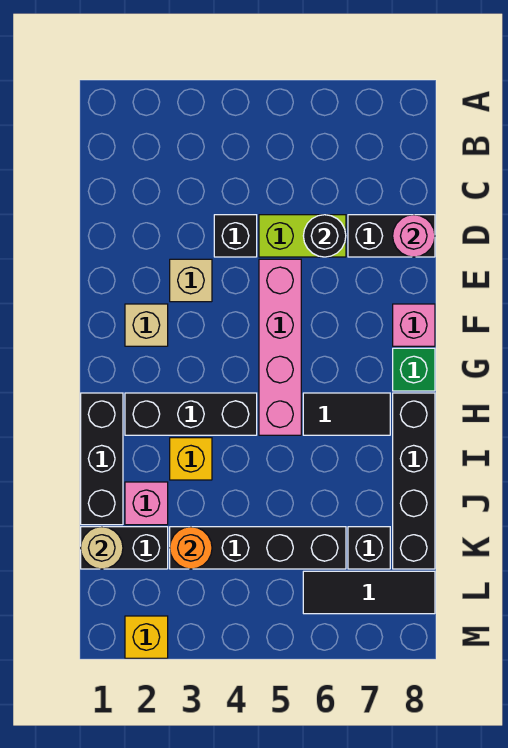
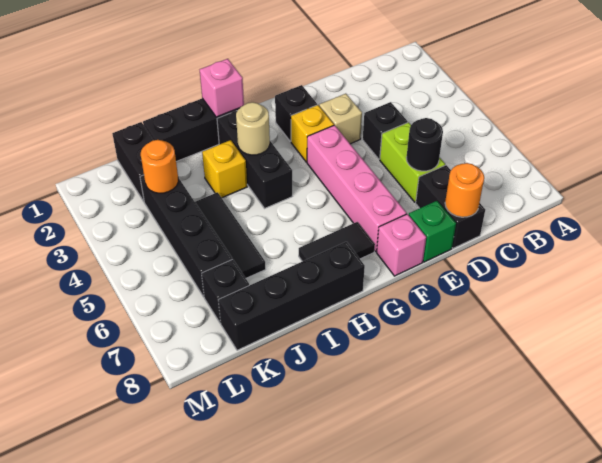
pink 1x1 round brick [393,215,435,257] -> orange 1x1 round brick [445,163,484,217]
pink 1x4 brick [259,259,301,435] -> pink 1x4 brick turned to [307,125,406,251]
tan 1x1 brick [125,304,168,346] -> black 1x1 brick [275,85,317,142]
green 1x1 brick [393,348,435,391] -> green 1x1 brick moved to [409,201,456,262]
black 1x2 tile [303,393,390,435] -> black 1x2 tile turned to [299,222,375,261]
pink 1x1 brick [125,482,168,525] -> pink 1x1 brick moved to [200,59,244,117]
tan 1x1 round brick [81,527,123,569] -> tan 1x1 round brick moved to [236,102,270,155]
black 1x3 tile [303,571,435,614] -> black 1x3 tile moved to [195,192,266,278]
yellow 1x1 brick [125,616,168,658] -> yellow 1x1 brick moved to [291,105,334,162]

